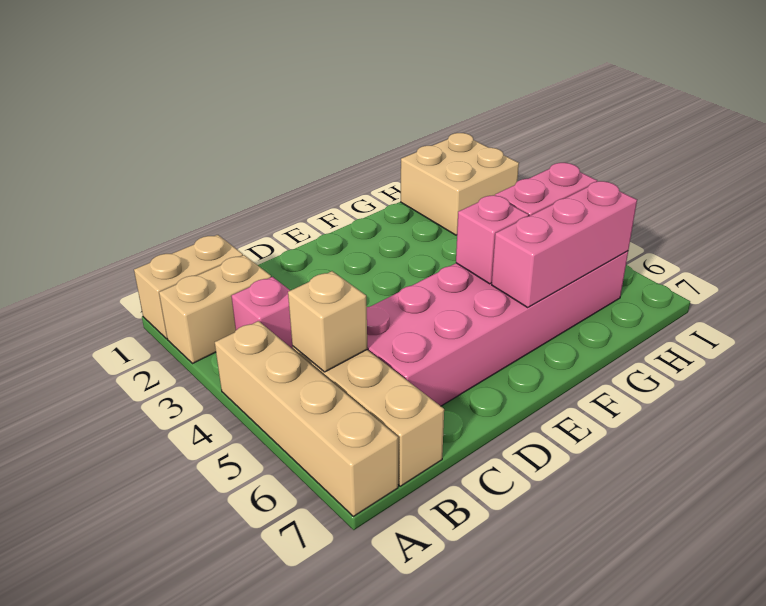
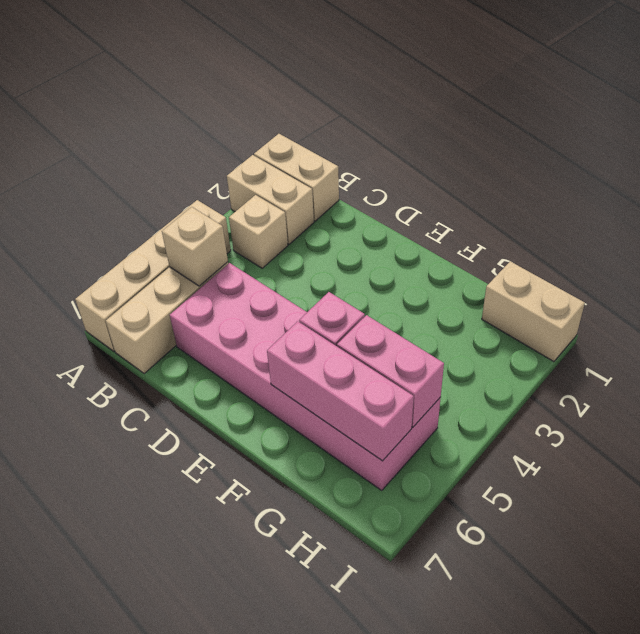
pink 1x1 brick [231,277,293,349] -> tan 1x1 brick [229,195,288,268]
tan 2x2 brick [401,133,519,235] -> tan 1x2 brick [482,261,585,362]

